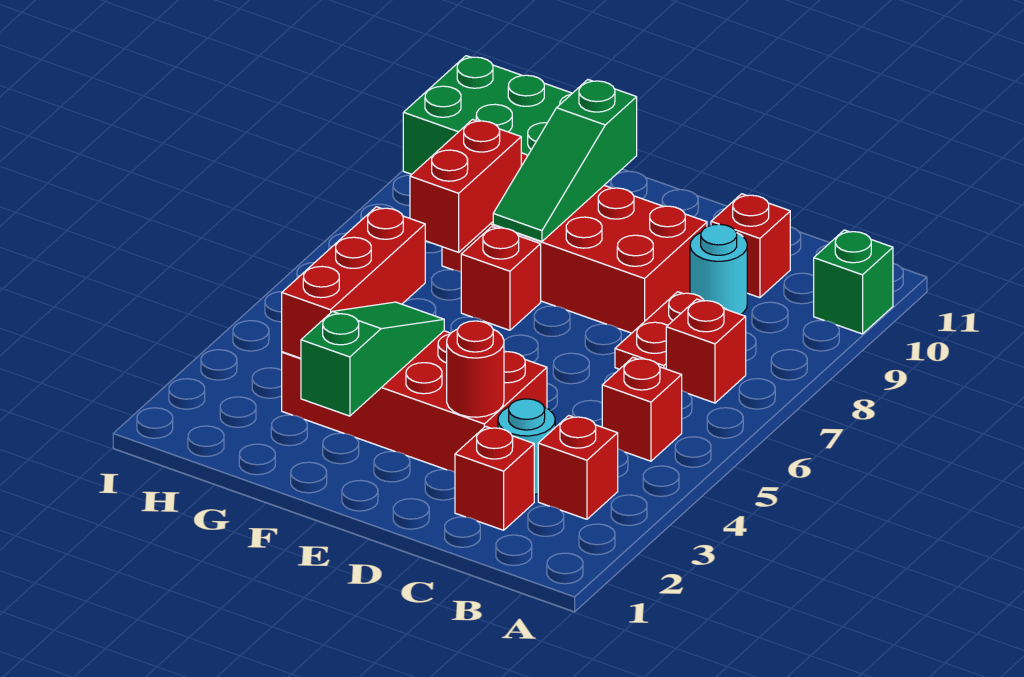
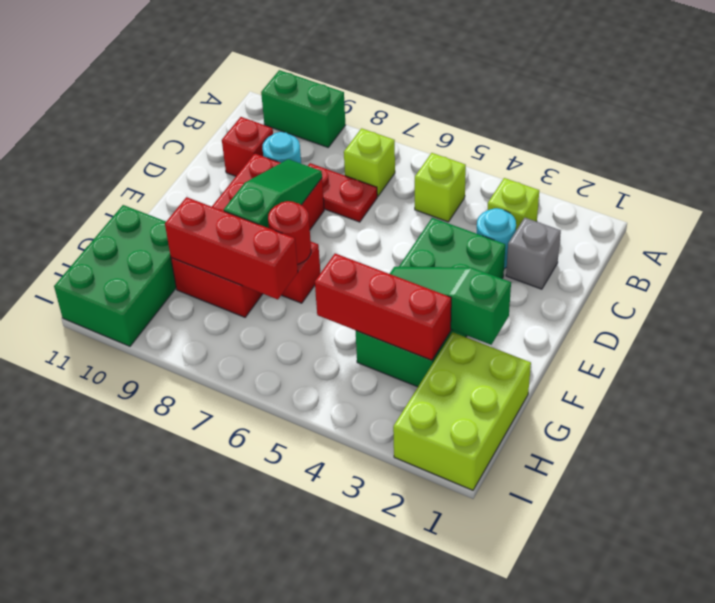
green 1x1 brick [814,230,893,334] -> green 1x2 brick [261,70,345,147]
red 1x1 brick [538,416,618,519] -> lime 1x1 brick [488,178,539,230]
red 1x1 brick [602,357,682,461] -> lime 1x1 brick [415,153,466,222]
red 1x1 brick [666,299,746,403] -> lime 1x1 brick [344,128,395,196]
red 1x1 brick [455,426,534,530] -> grey 1x1 brick [506,218,561,289]
red 2x4 brick [282,331,547,472] -> green 2x4 brick [356,218,505,387]
red 1x1 round brick [447,321,504,417] -> red 1x1 round brick moved to [268,201,311,264]
green 1x3 slope [493,80,637,241] -> green 1x3 slope turned to [224,159,322,228]
none -> lime 2x3 brick [393,332,531,490]
red 1x2 brick [410,120,521,252] -> red 1x3 brick [165,197,298,299]

